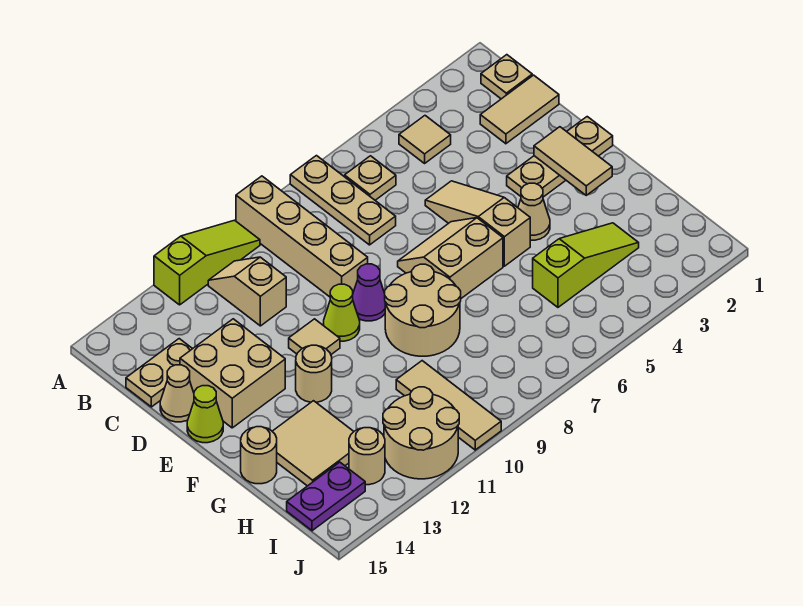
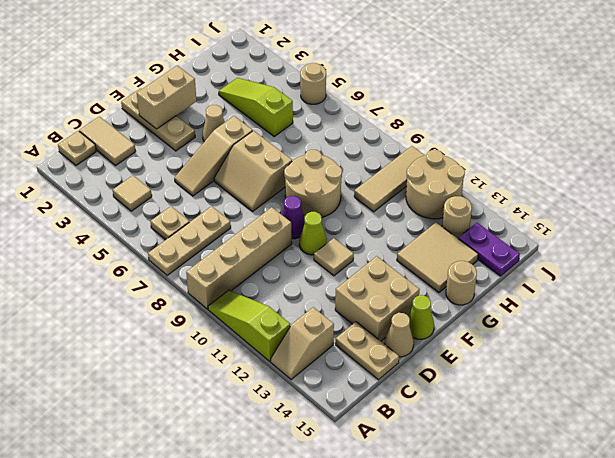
tan 1x2 slope [208,257,286,326] -> tan 1x2 slope moved to [271,307,334,380]
tan 1x2 tile [534,127,612,195] -> tan 1x2 brick [137,66,196,129]
tan 1x1 round brick [296,345,332,402] -> tan 1x1 round brick moved to [300,63,326,104]

